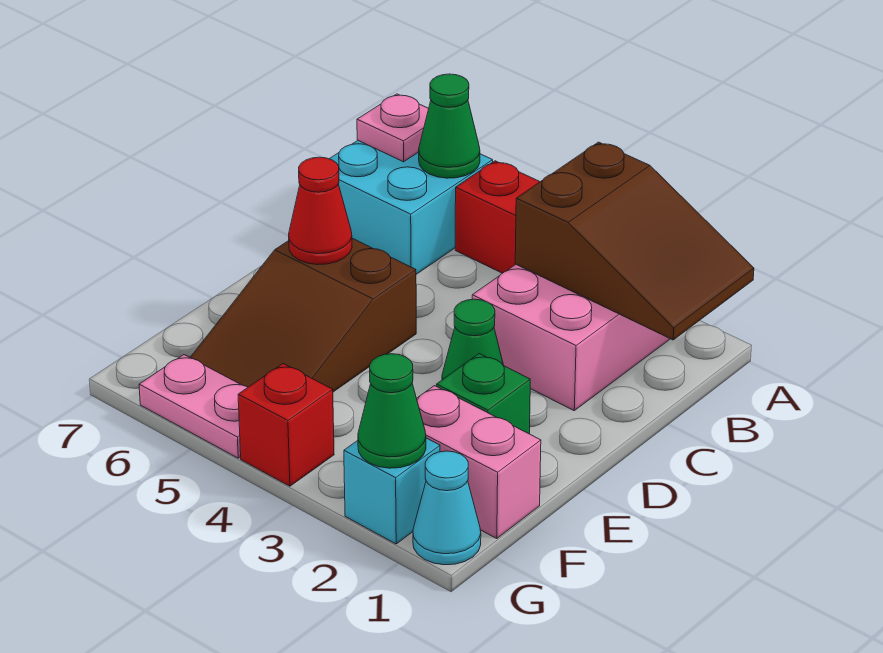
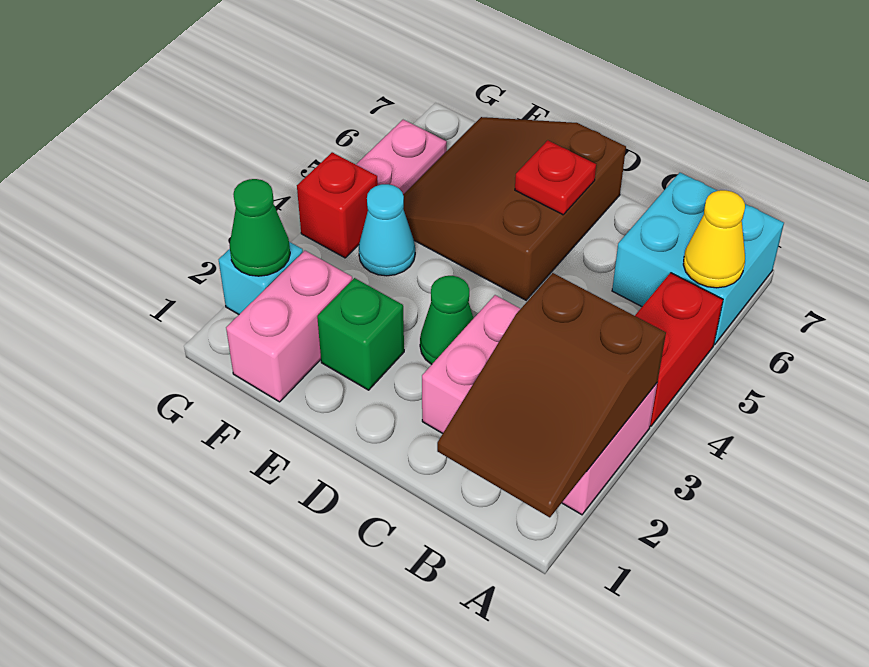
green 1x1 cone [419,74,480,178] -> yellow 1x1 cone [683,190,745,288]
pink 1x1 plate [357,94,429,162] -> none
brown 2x3 slope [190,238,416,392] -> brown 3x3 slope [403,117,626,300]
red 1x1 cone [289,157,352,265] -> red 1x1 plate [515,140,596,215]
cyan 1x1 cone [413,451,481,565] -> cyan 1x1 cone moved to [359,184,415,276]

